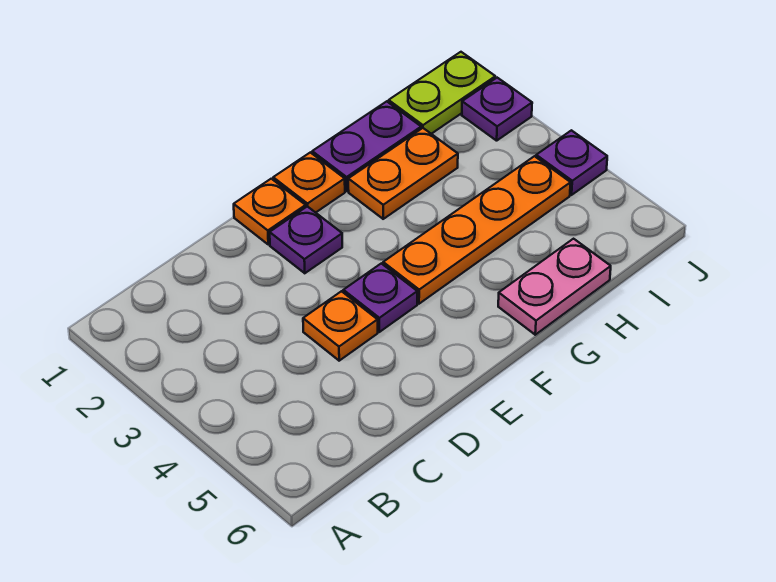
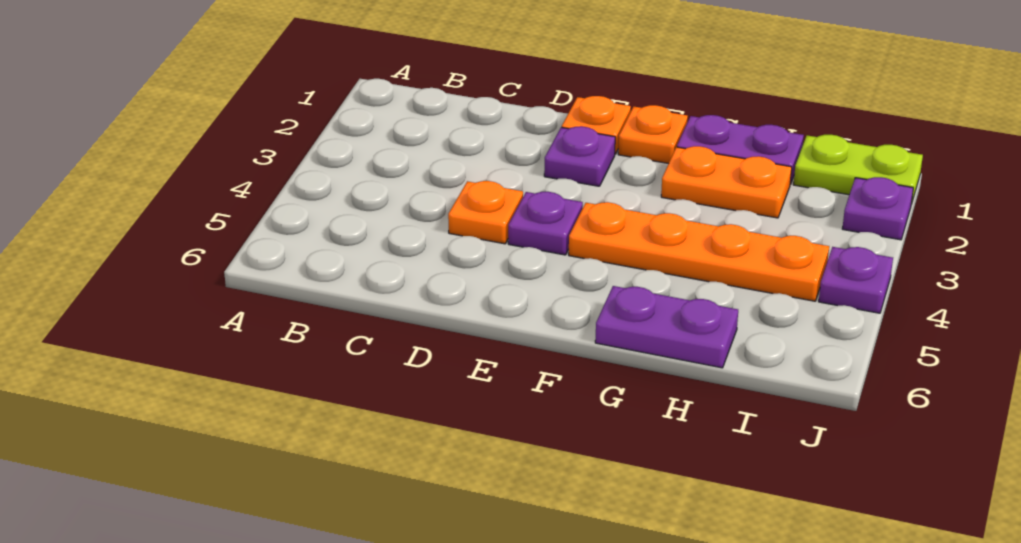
pink 1x2 plate [498,239,611,335] -> purple 1x2 plate [595,286,738,368]

